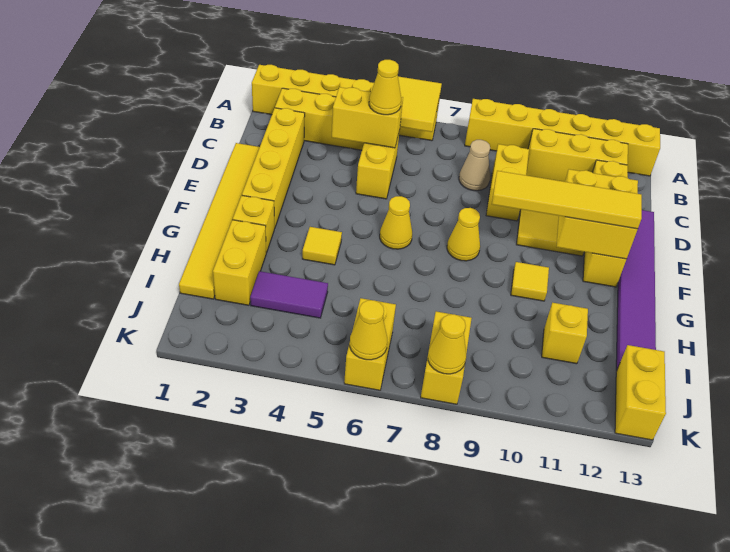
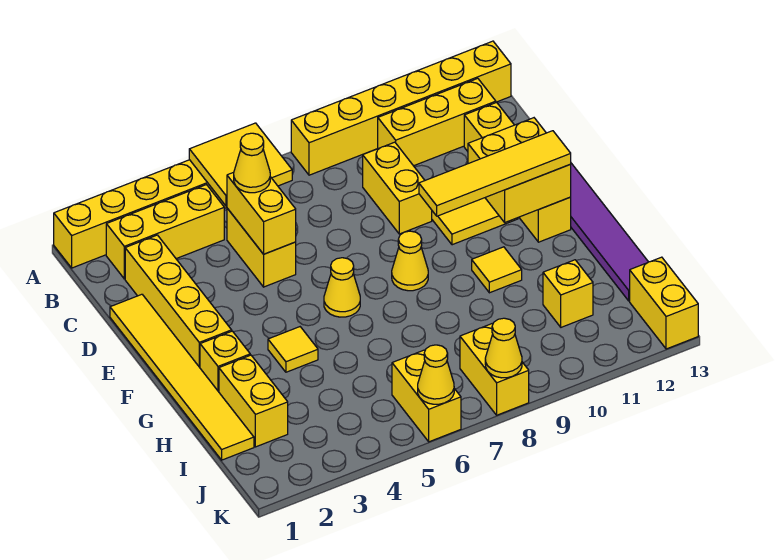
yellow 1x2 brick [332,87,403,148] -> yellow 1x2 brick turned to [227,173,296,254]
tan 1x1 cone [459,140,490,191] -> none
purple 1x2 tile [250,271,328,318] -> none

